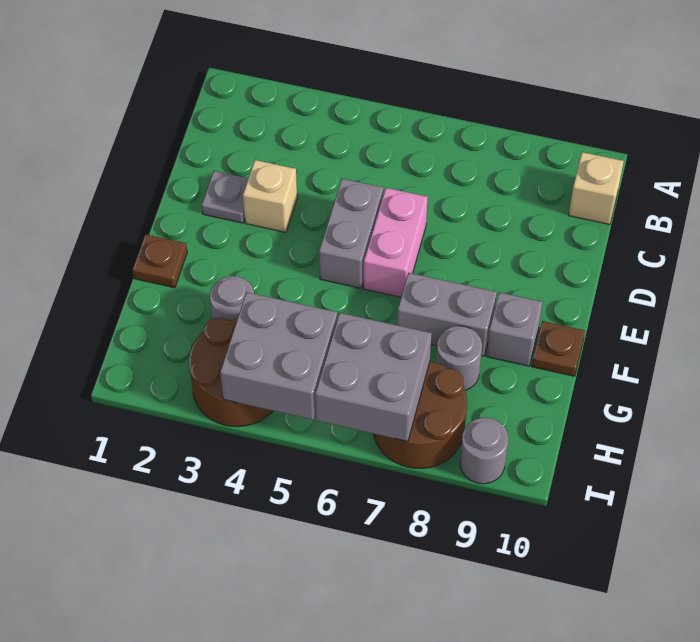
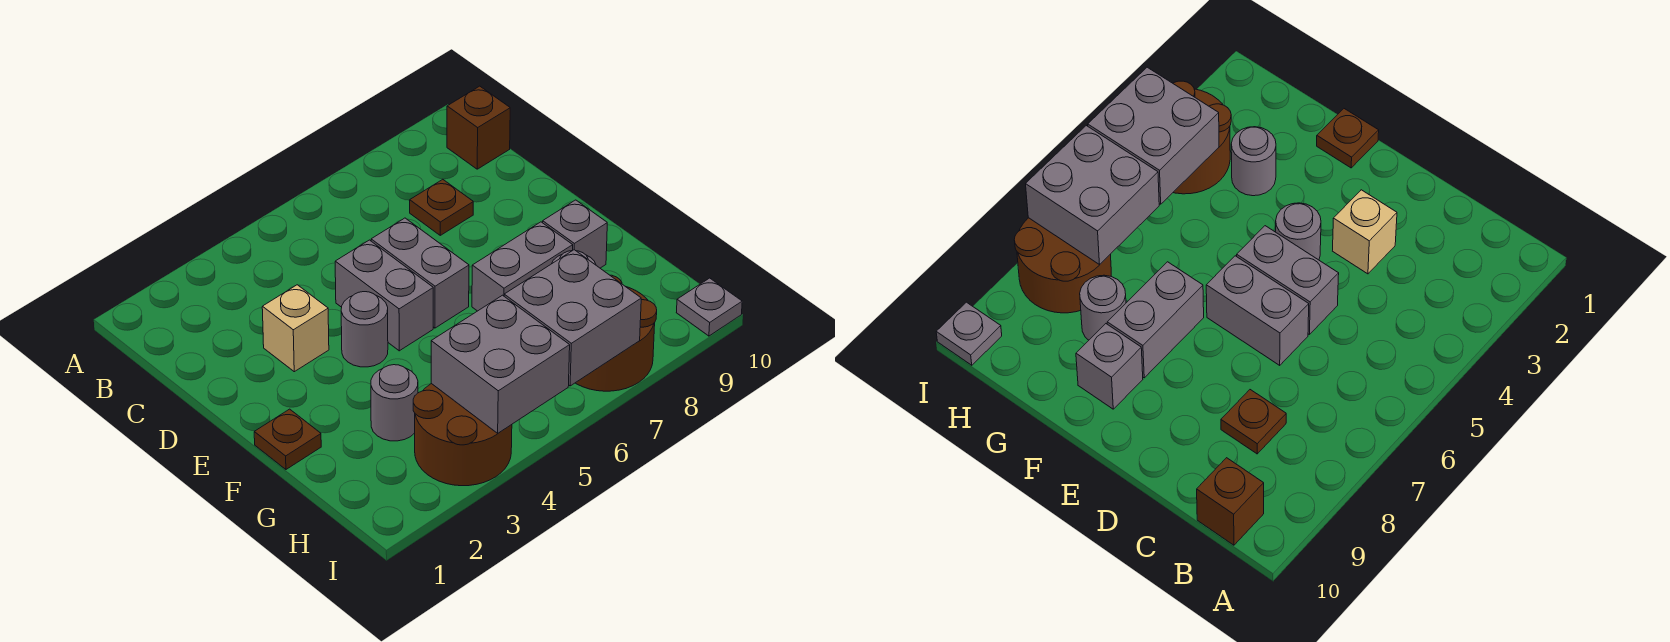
tan 1x1 brick [569,152,624,224] -> brown 1x1 brick [447,86,510,169]
grey 1x1 plate [202,171,248,223] -> grey 1x1 plate moved to [676,278,742,336]
pink 1x2 brick [364,188,428,297] -> grey 1x2 brick [371,218,469,328]
brown 1x1 plate [532,321,585,376] -> brown 1x1 plate moved to [410,179,473,235]
grey 1x1 round brick [460,418,508,484] -> grey 1x1 round brick moved to [341,292,388,367]

